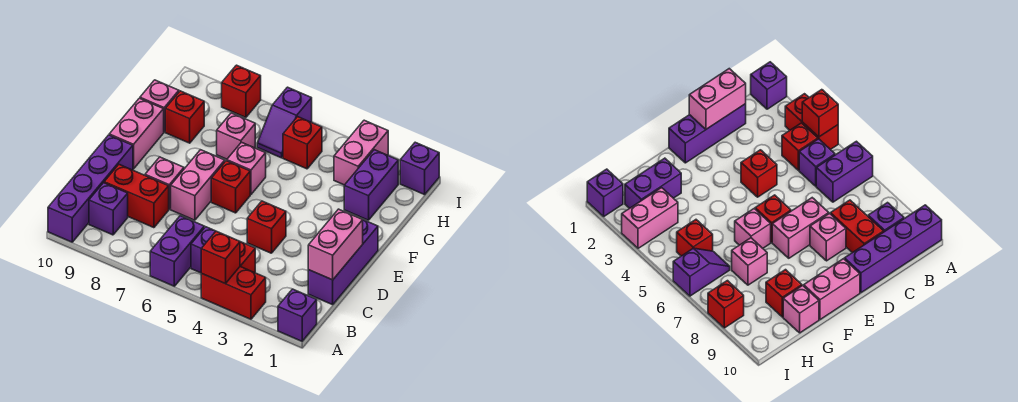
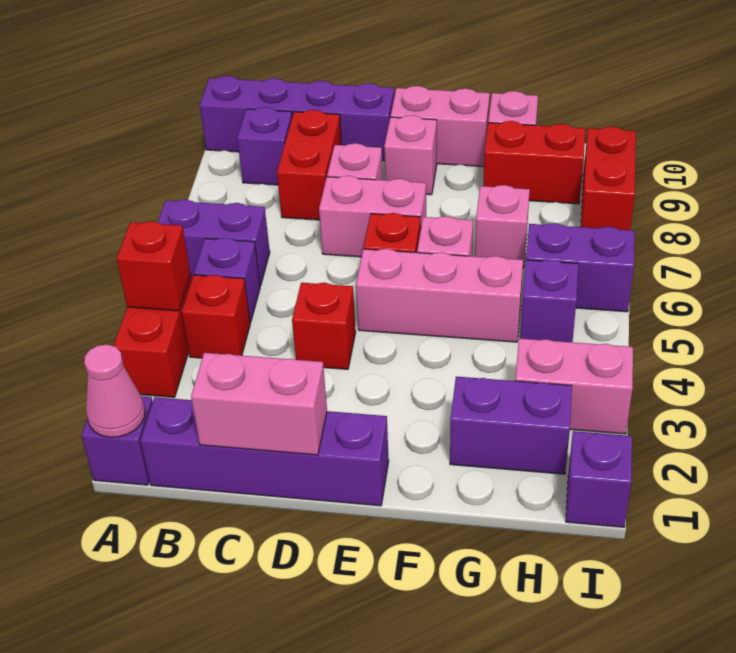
none -> pink 1x1 cone [84,344,145,437]
purple 1x3 brick [308,220,378,305] -> purple 1x4 brick [140,397,389,506]
none -> pink 1x3 brick [356,249,523,342]
none -> pink 1x1 brick [384,115,437,195]
red 1x1 brick [165,91,204,143] -> red 1x2 brick [483,121,585,204]
red 1x1 brick [283,117,322,169] -> purple 1x1 brick [520,260,578,342]
purple 1x2 slope [257,87,312,158] -> purple 1x2 brick [526,223,635,312]
red 1x1 brick [222,65,261,117] -> red 1x2 brick [581,127,636,230]

